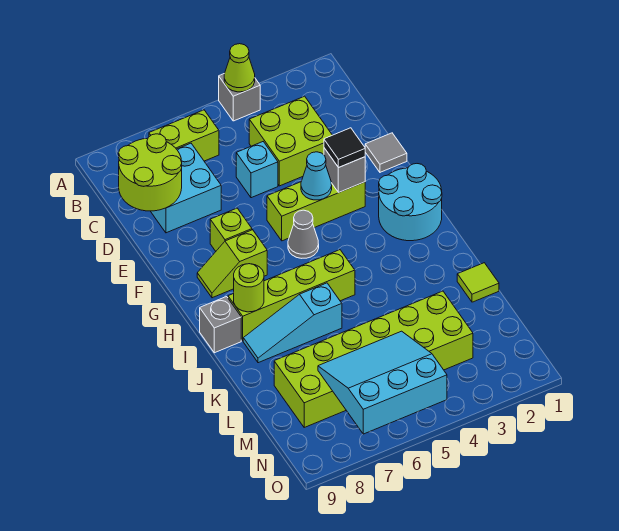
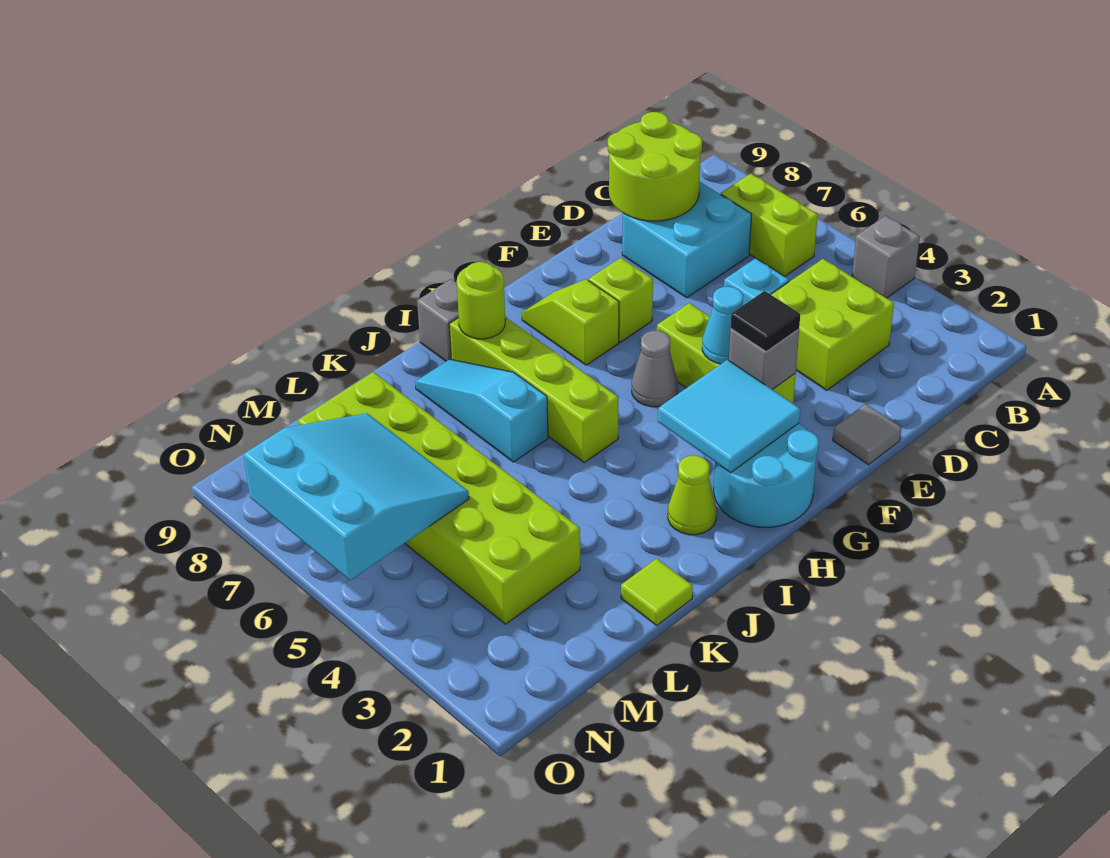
lime 1x1 cone [224,44,255,92] -> lime 1x1 cone moved to [668,456,717,535]
none -> cyan 2x2 tile [658,360,800,473]

